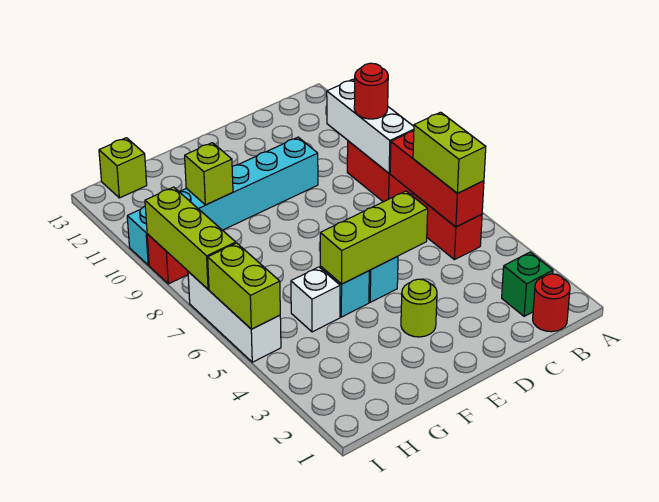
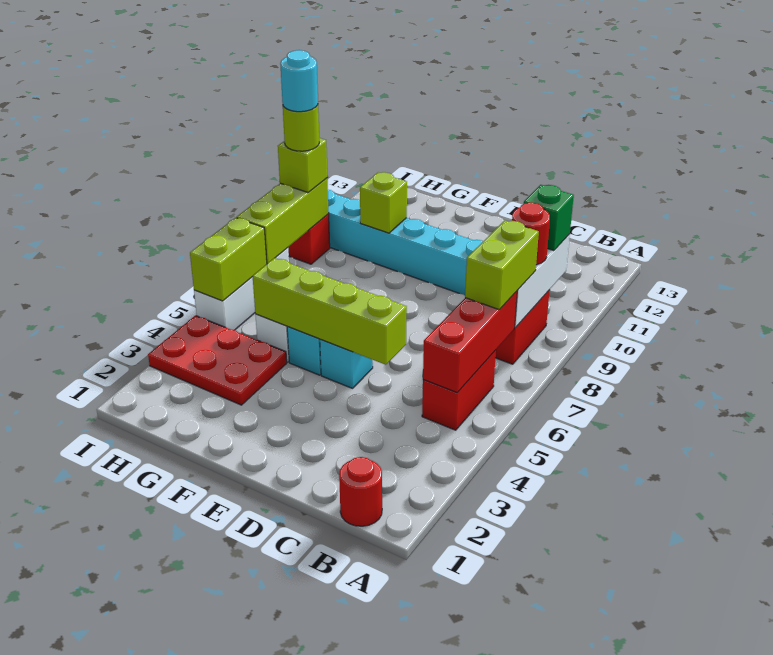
green 1x1 brick [502,252,553,316] -> green 1x1 brick moved to [524,185,574,251]
lime 1x2 brick [413,112,486,193] -> lime 1x2 brick moved to [465,220,539,310]
lime 1x3 brick [320,191,428,284] -> lime 1x4 brick [253,258,407,365]
lime 1x1 round brick [401,279,437,337] -> lime 1x1 round brick moved to [283,105,319,151]
none -> red 2x3 plate [148,316,287,405]
lime 1x1 brick [99,138,147,198] -> lime 1x1 brick moved to [278,138,327,192]
none -> cyan 1x1 round brick [280,50,318,112]

